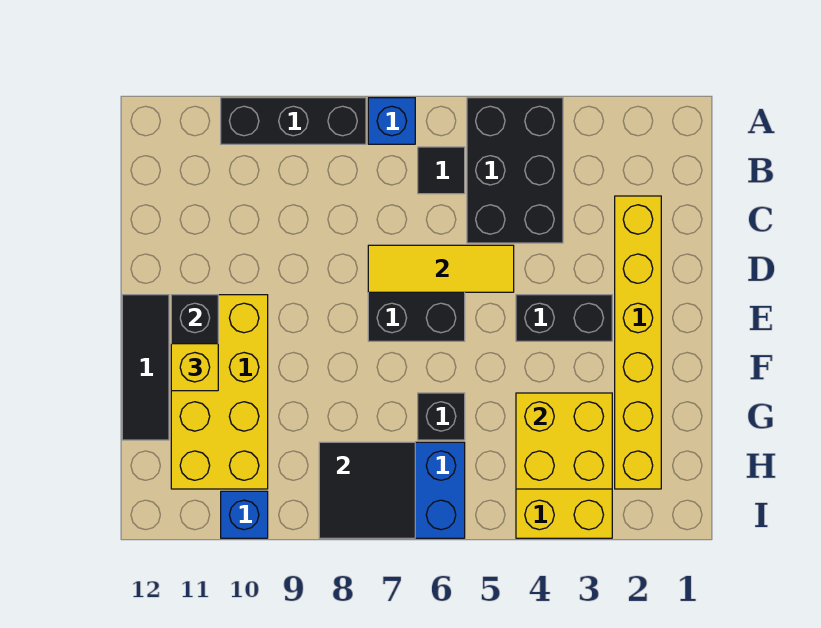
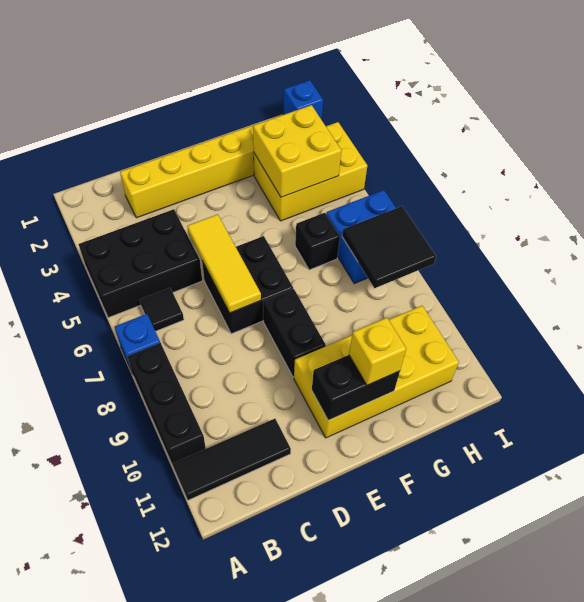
black 1x2 brick [516,295,612,341] -> black 1x2 brick moved to [263,289,326,377]
black 1x3 tile [122,295,169,440] -> black 1x3 tile moved to [173,419,291,500]
blue 1x1 brick [221,491,268,538] -> blue 1x1 brick moved to [283,80,323,120]

